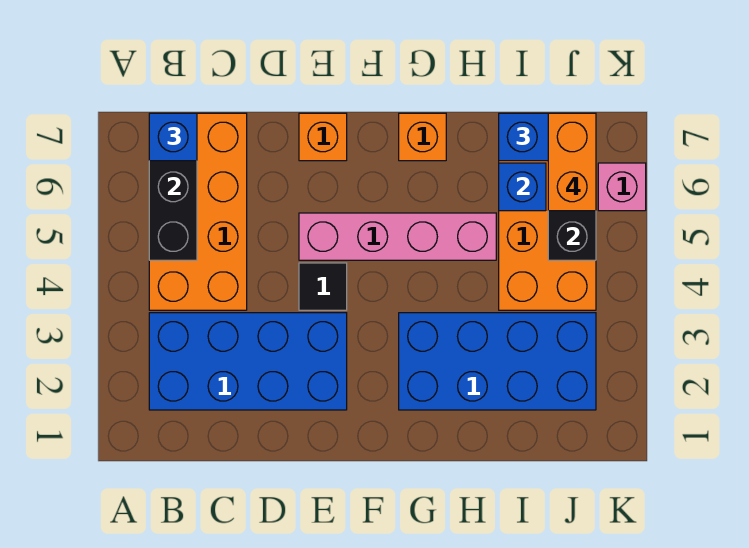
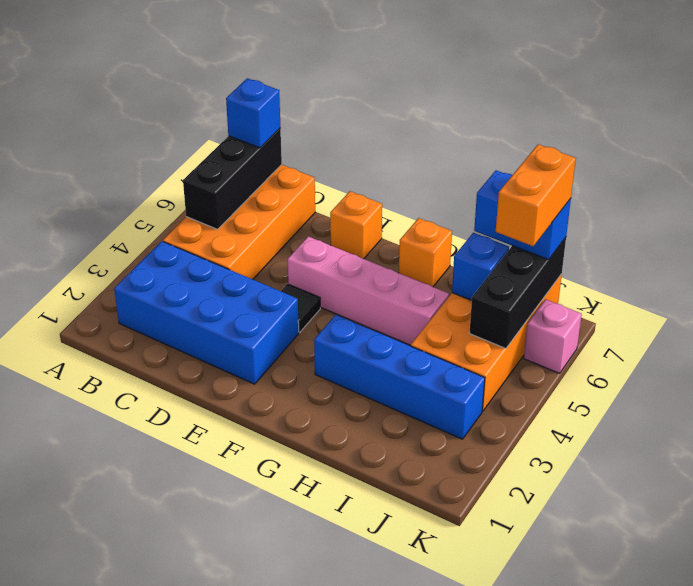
blue 2x4 brick [399,313,596,410] -> blue 1x4 brick [314,315,485,439]

